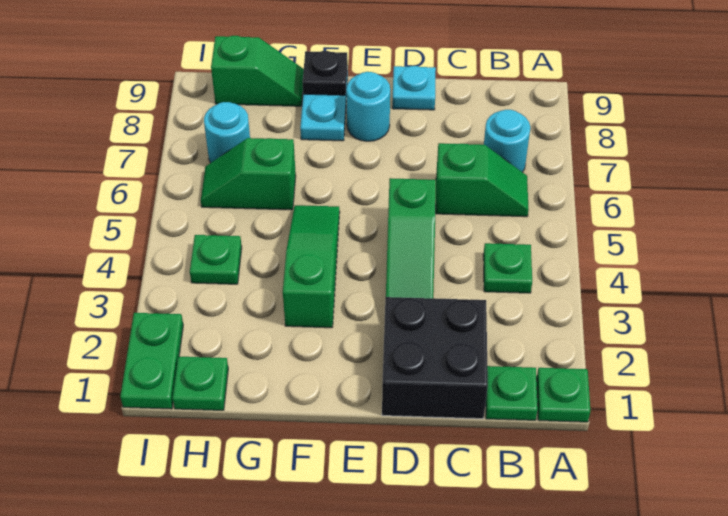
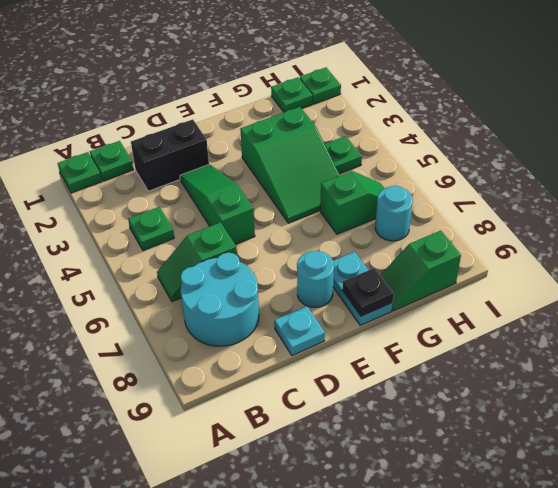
cyan 1x1 round brick [484,110,530,172] -> cyan 2x2 round brick [181,253,259,346]
black 2x2 brick [382,297,488,419] -> black 1x2 brick [131,119,209,191]
green 1x3 slope [283,205,340,328] -> green 2x3 slope [240,107,340,223]
green 1x2 plate [120,313,183,409] -> green 1x1 plate [300,67,341,104]

